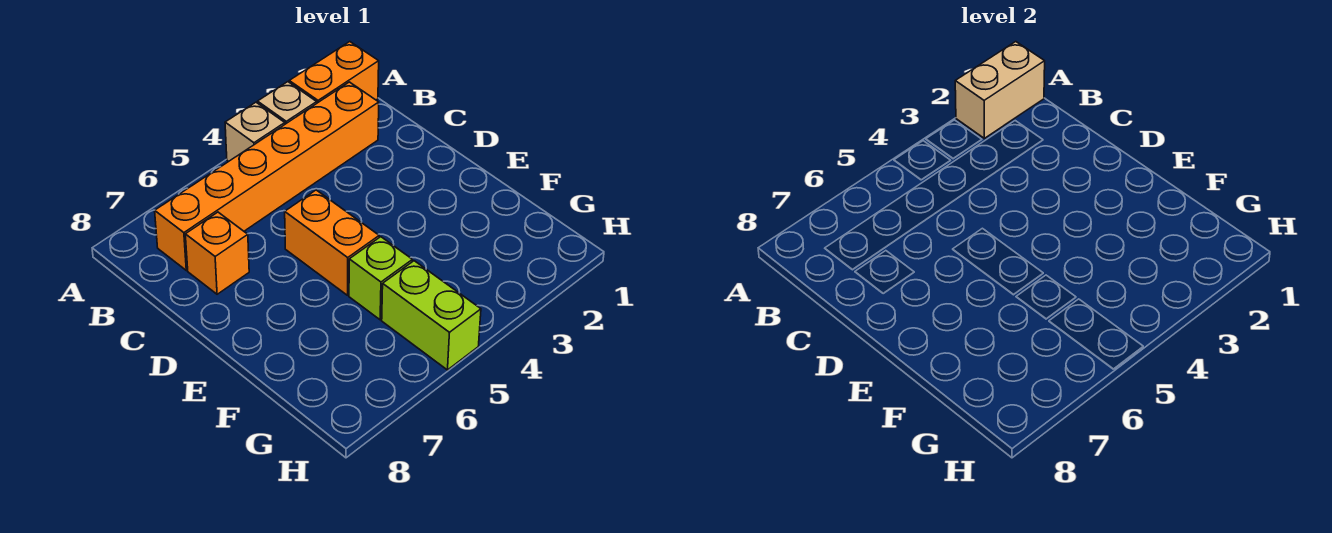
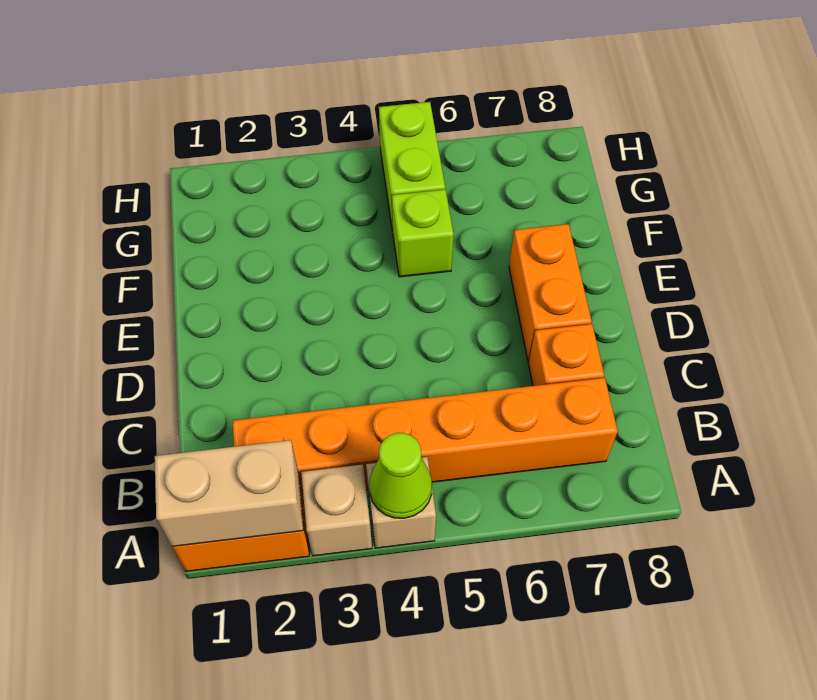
none -> lime 1x1 cone [369,433,432,518]
orange 1x2 brick [285,190,379,295] -> orange 1x2 brick moved to [509,224,592,362]

